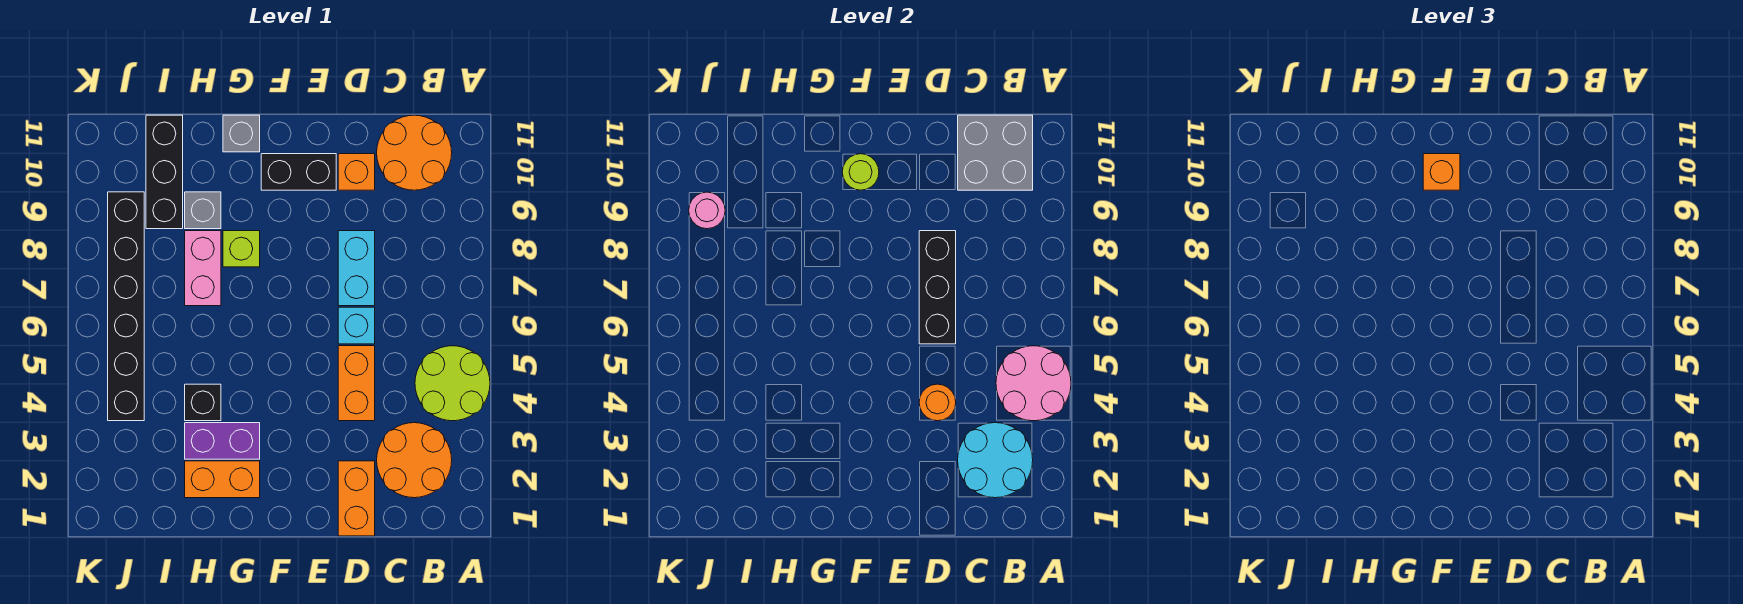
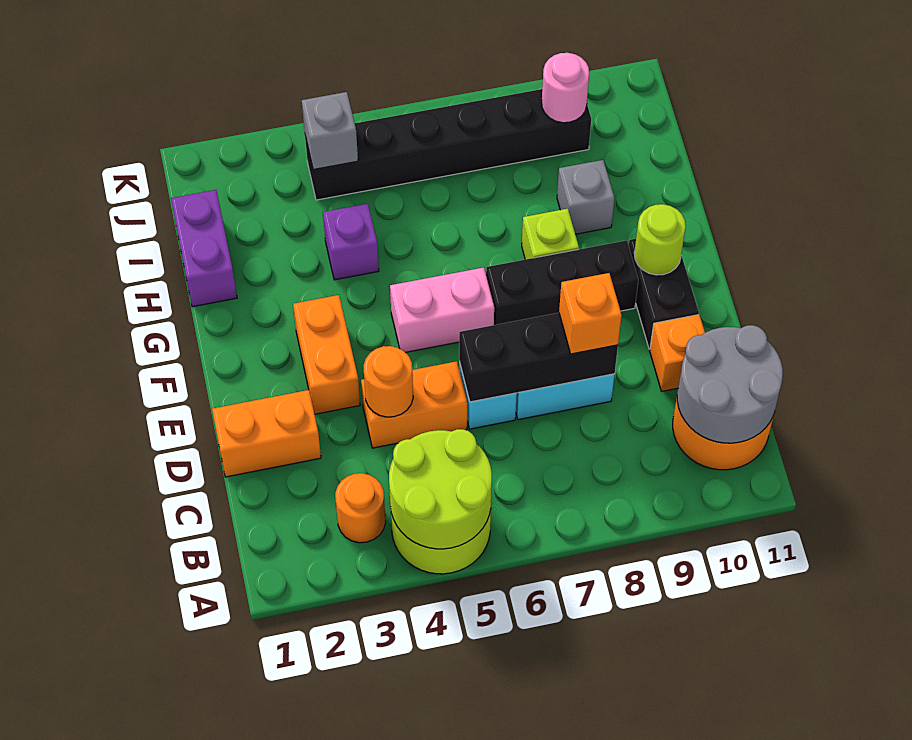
pink 2x2 round brick [996,346,1071,421] -> lime 2x2 round brick [389,429,492,549]
orange 2x2 round brick [377,423,452,498] -> orange 1x1 round brick [335,473,386,543]
cyan 2x2 round brick [958,423,1033,498] -> none
grey 2x2 brick [958,115,1033,190] -> grey 2x2 round brick [677,325,783,443]
orange 1x1 brick [1423,154,1460,190] -> orange 1x1 brick moved to [559,273,622,354]
orange 1x2 brick [185,461,260,498] -> orange 1x2 brick moved to [293,295,360,414]
purple 1x2 brick [185,423,260,459] -> purple 1x2 brick moved to [171,190,237,307]
grey 1x1 brick [223,115,260,152] -> grey 1x1 brick moved to [302,92,358,170]
black 1x1 brick [185,384,221,421] -> purple 1x1 brick [323,204,379,280]
pink 1x2 brick [185,231,221,306] -> pink 1x2 brick moved to [390,267,494,353]
black 1x3 brick [146,115,183,229] -> black 1x3 brick moved to [486,240,638,325]

